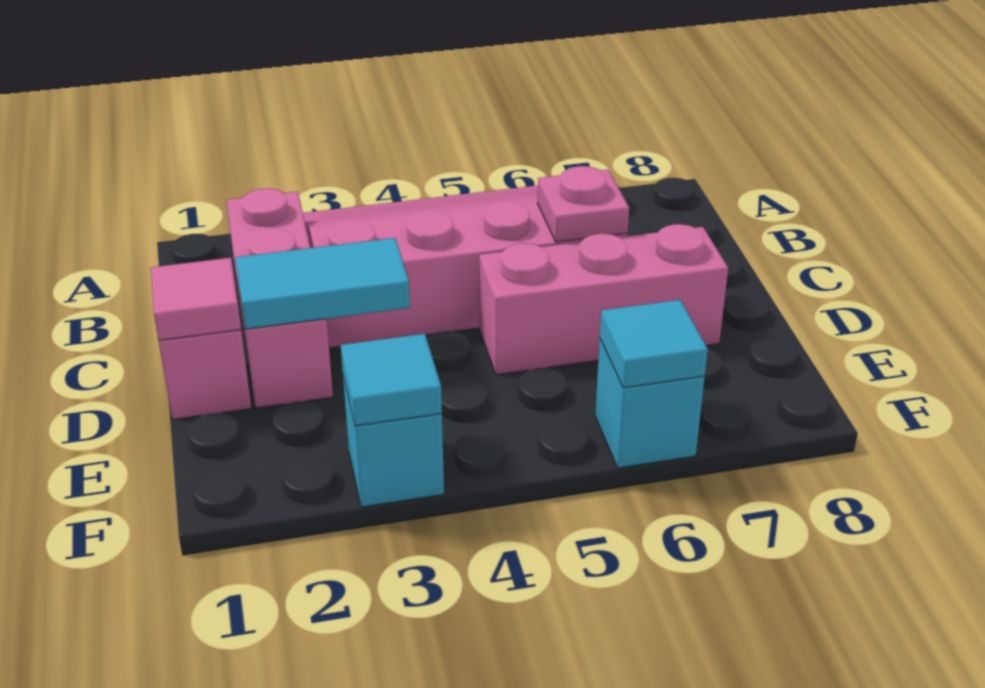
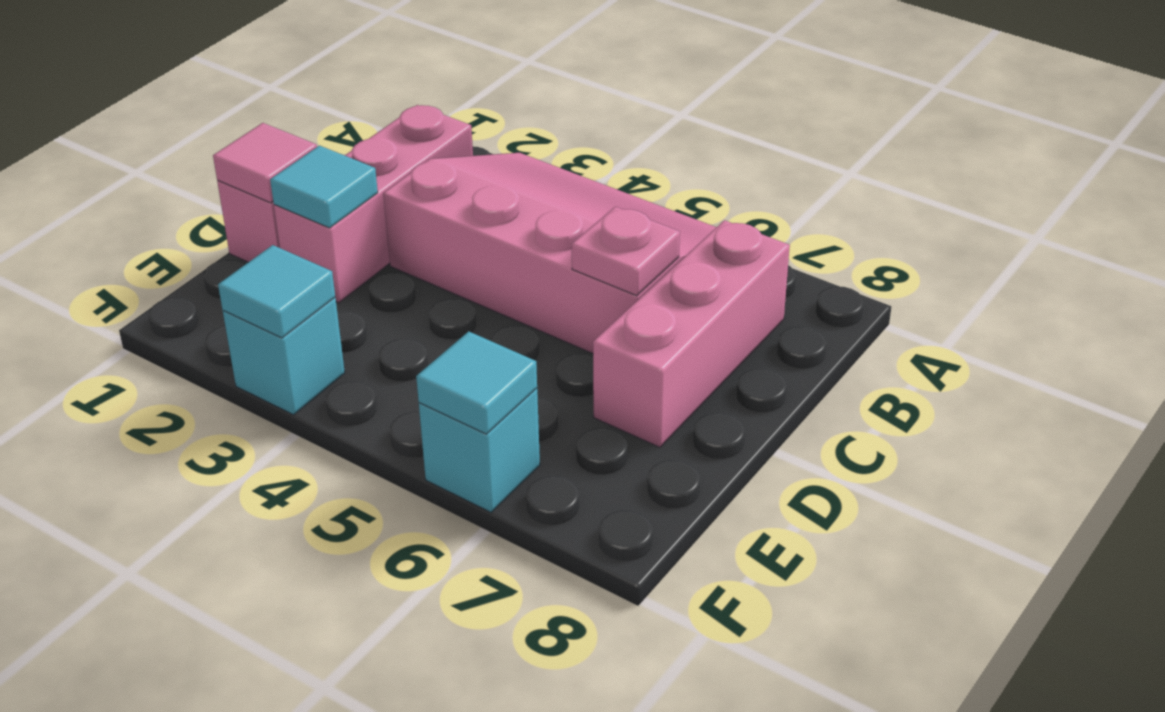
cyan 1x2 tile [235,238,410,329] -> cyan 1x1 tile [270,146,378,228]
pink 1x3 brick [479,224,728,375] -> pink 1x3 brick turned to [593,220,790,447]

